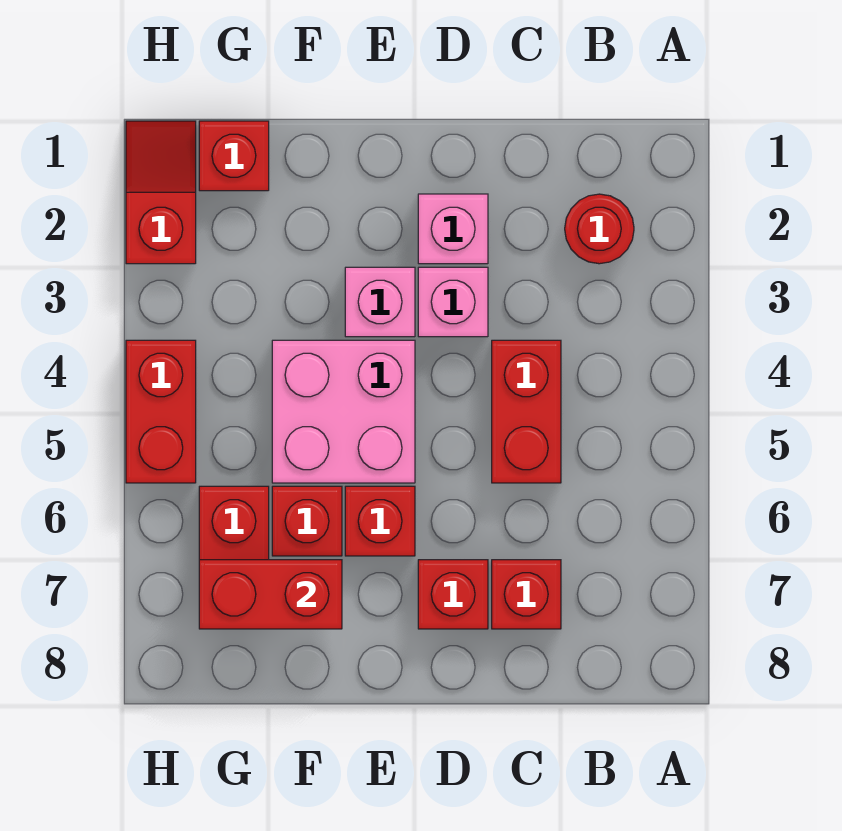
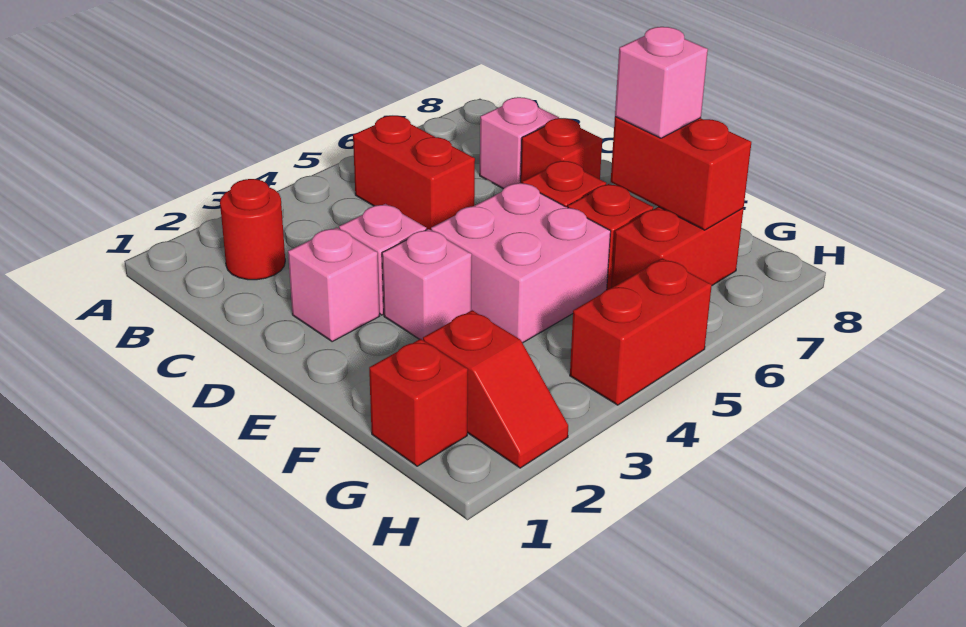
red 1x2 brick [492,340,561,483] -> red 1x2 brick turned to [353,116,475,230]
red 1x1 brick [492,560,561,629] -> pink 1x1 brick [480,97,559,189]
none -> pink 1x1 brick [615,27,708,138]
red 1x2 slope [126,121,196,264] -> red 1x2 slope turned to [423,310,568,468]

